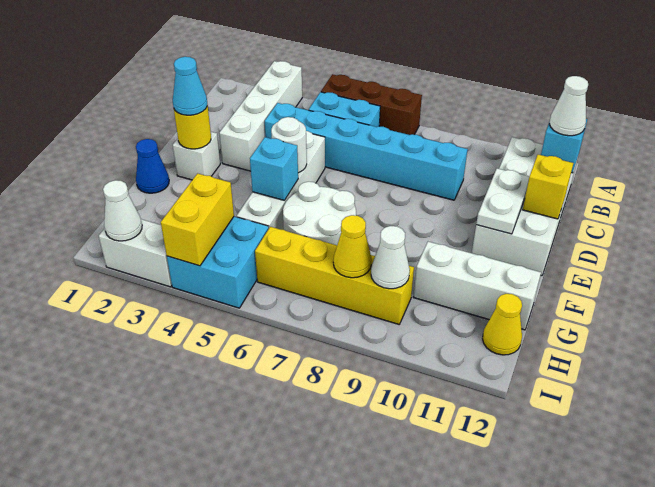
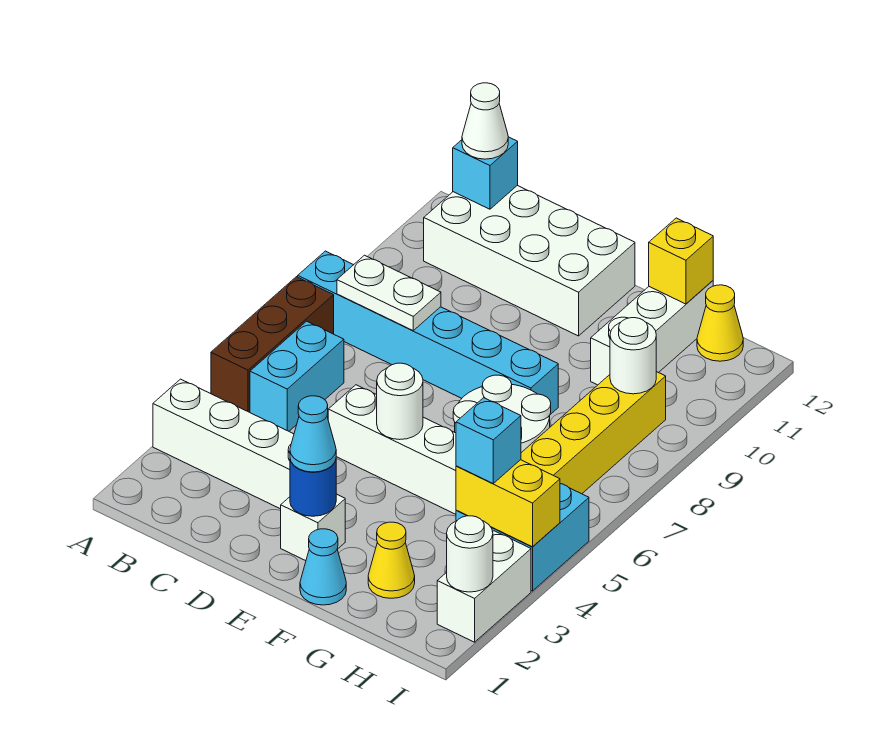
cyan 1x6 brick [265,103,468,200] -> cyan 1x6 brick turned to [298,251,558,415]
white 1x2 plate [476,168,529,234] -> white 1x2 plate moved to [337,255,441,330]
yellow 1x1 brick [523,155,573,219] -> yellow 1x1 brick moved to [649,218,713,304]
yellow 1x1 round brick [174,105,211,149] -> blue 1x1 round brick [290,460,336,516]
blue 1x1 cone [136,139,169,193] -> cyan 1x1 cone [300,529,346,605]
cyan 1x1 brick [250,137,298,201] -> cyan 1x1 brick moved to [456,398,521,484]
yellow 1x1 cone [333,215,372,278] -> yellow 1x1 cone moved to [368,522,415,598]
white 1x1 cone [371,226,410,289] -> white 1x1 round brick [610,318,656,394]
white 1x1 cone [103,180,142,241] -> white 1x1 round brick [447,516,493,592]

